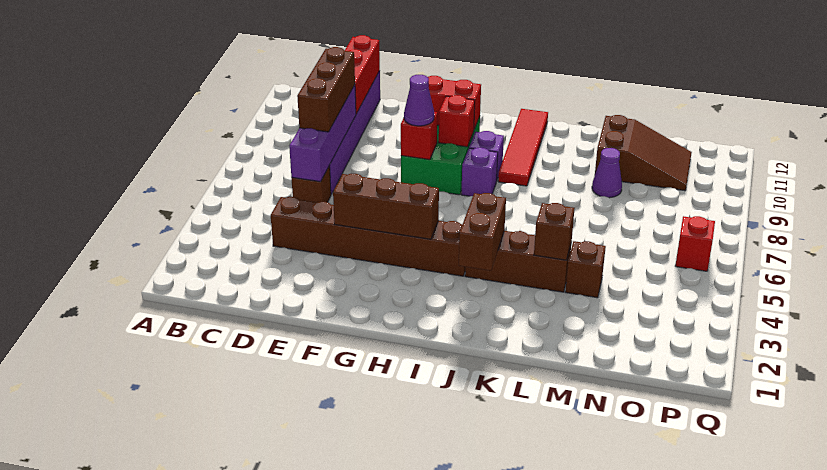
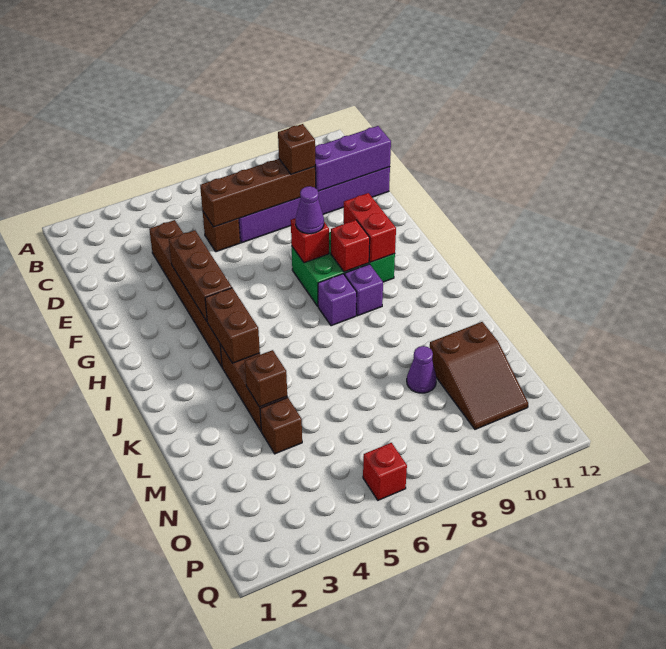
purple 1x4 brick [289,85,356,182] -> brown 1x4 brick [200,159,316,227]
brown 1x3 brick [297,47,355,132] -> brown 1x1 brick [278,124,315,174]
red 1x3 brick [345,35,380,114] -> purple 1x3 brick [315,126,391,191]
brown 1x2 brick [459,193,506,271] -> brown 1x2 brick turned to [205,288,260,363]
red 1x4 tile [498,109,548,186] -> none

